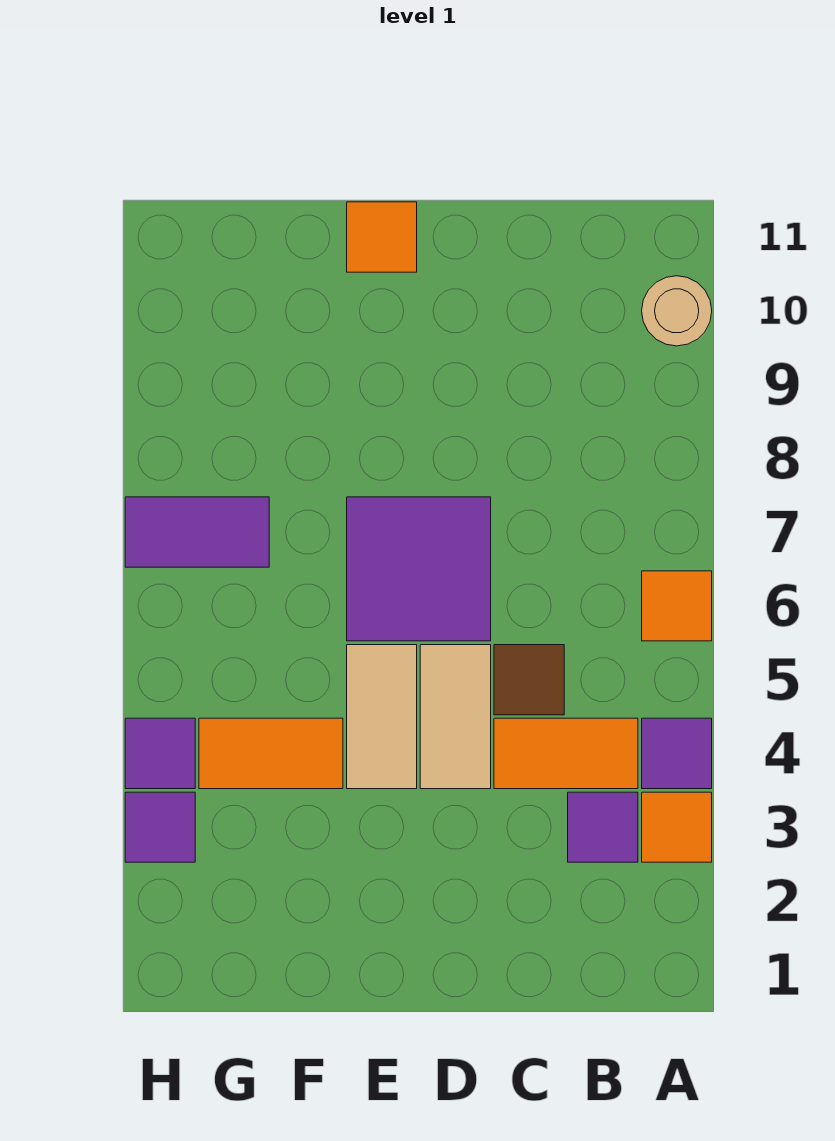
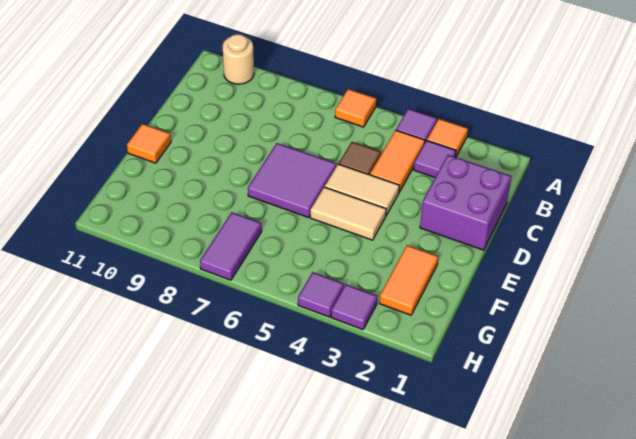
none -> purple 2x2 brick [420,155,512,250]
orange 1x2 tile [199,718,343,789] -> orange 1x2 tile moved to [379,245,438,315]

